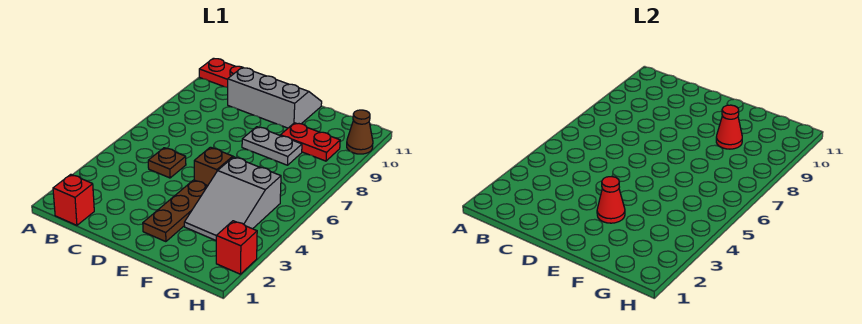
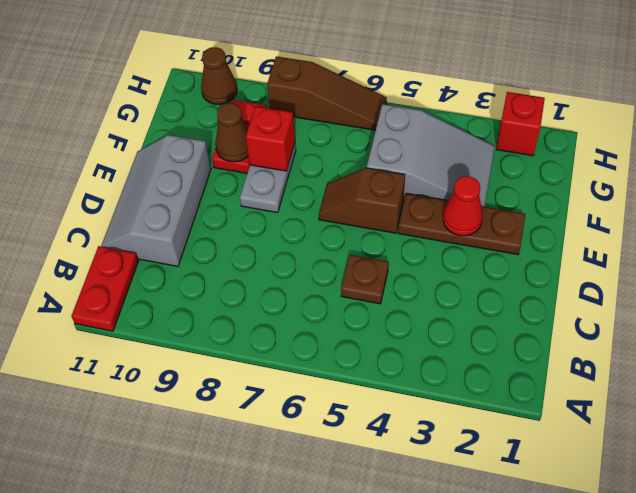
red 1x1 brick [53,174,94,225] -> red 1x1 brick moved to [246,106,295,171]
red 1x1 cone [716,105,742,149] -> brown 1x1 cone [215,103,248,162]
none -> brown 1x3 slope [267,56,387,130]

